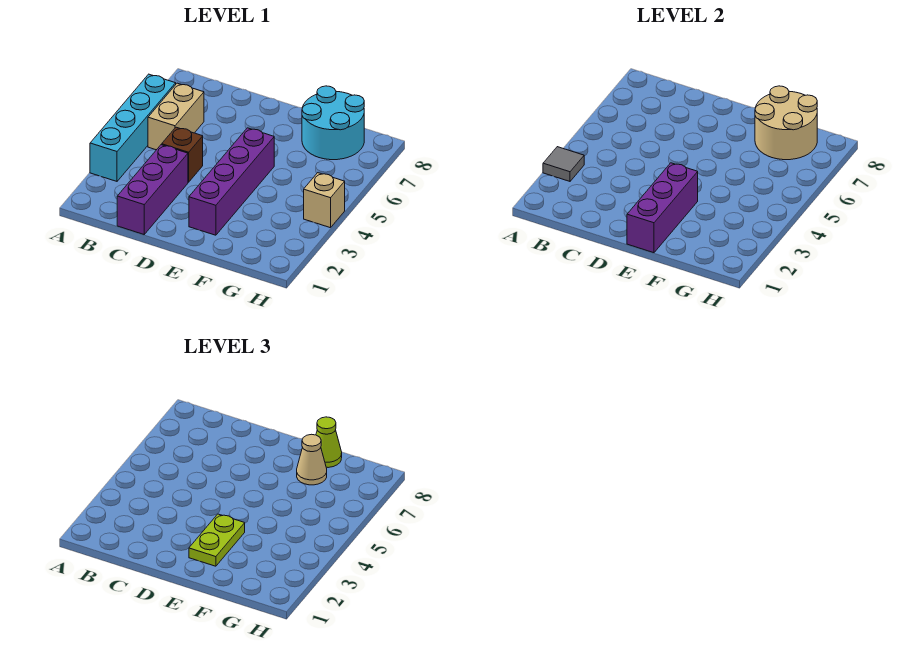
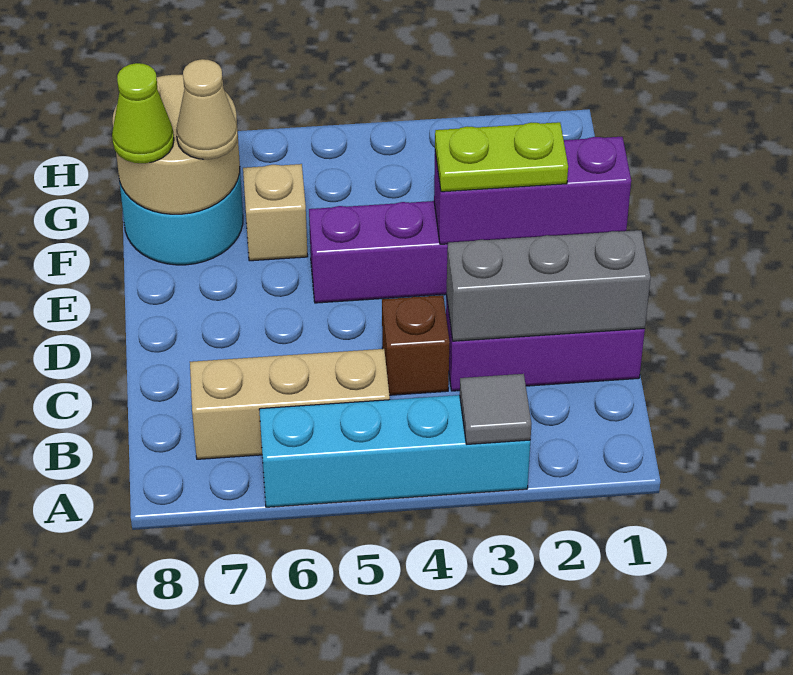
tan 1x2 brick [148,83,204,150] -> tan 1x3 brick [190,349,390,459]
none -> grey 1x3 brick [446,230,651,341]
tan 1x1 brick [304,173,345,228] -> tan 1x1 brick moved to [243,164,308,261]

